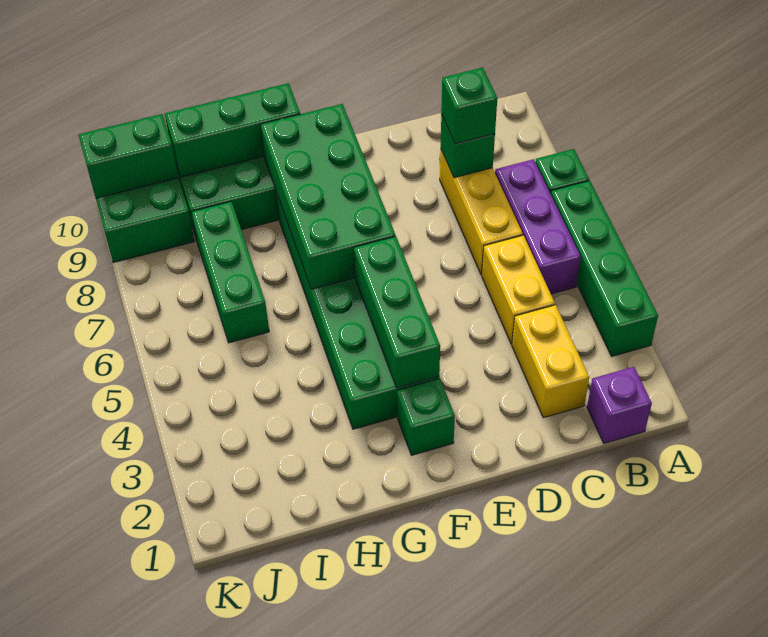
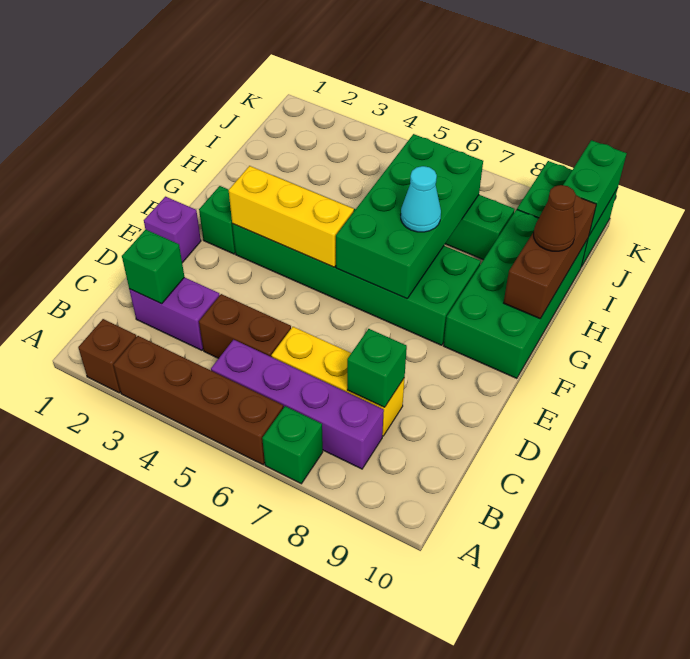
none -> brown 1x1 brick [78,319,136,393]
green 1x4 brick [551,181,658,356] -> brown 1x4 brick [114,336,283,465]
purple 1x1 brick [587,367,652,443] -> purple 1x1 brick moved to [144,197,201,263]
purple 1x3 brick [495,159,581,294] -> purple 1x4 brick [211,340,384,469]
yellow 1x2 brick [512,305,589,418] -> purple 1x2 brick [129,277,220,350]
yellow 1x2 brick [482,235,555,344] -> brown 1x2 brick [199,294,291,358]
green 1x1 brick [441,68,497,144] -> green 1x1 brick moved to [122,230,184,304]
green 1x3 brick [354,236,440,388] -> yellow 1x3 brick [229,166,354,267]
green 2x4 brick [260,104,395,289] -> green 2x4 brick turned to [336,134,483,299]
none -> cyan 1x1 cone [401,166,441,232]
green 1x3 brick [165,83,300,177] -> brown 1x3 brick [504,195,596,318]
none -> brown 1x1 cone [534,185,576,251]

